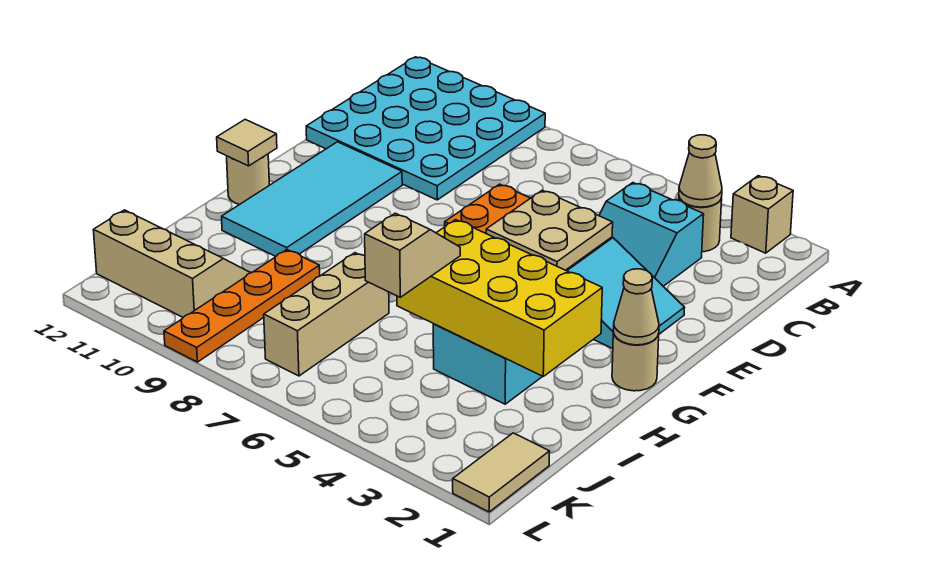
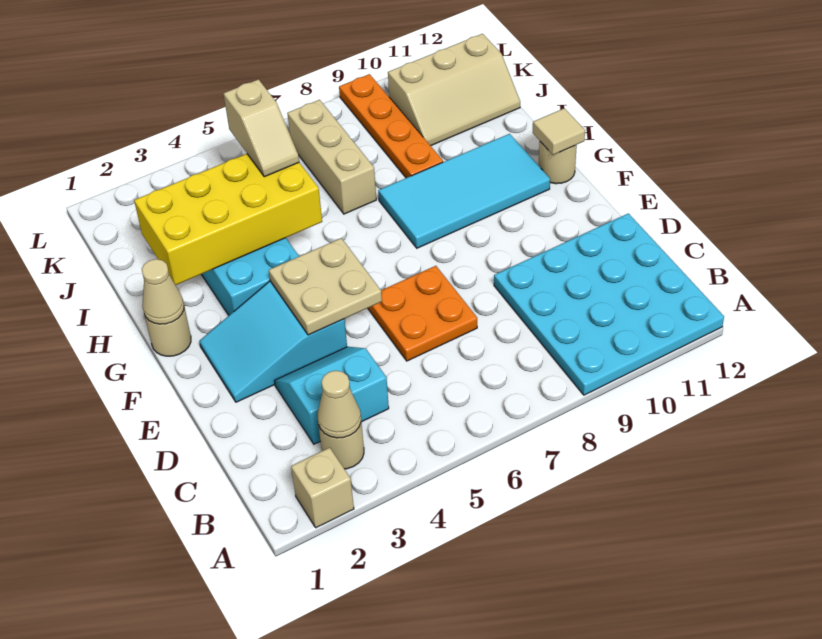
cyan 2x4 tile [222,142,402,256] -> cyan 2x4 tile turned to [378,134,550,248]
tan 1x2 tile [453,433,550,512] -> none

